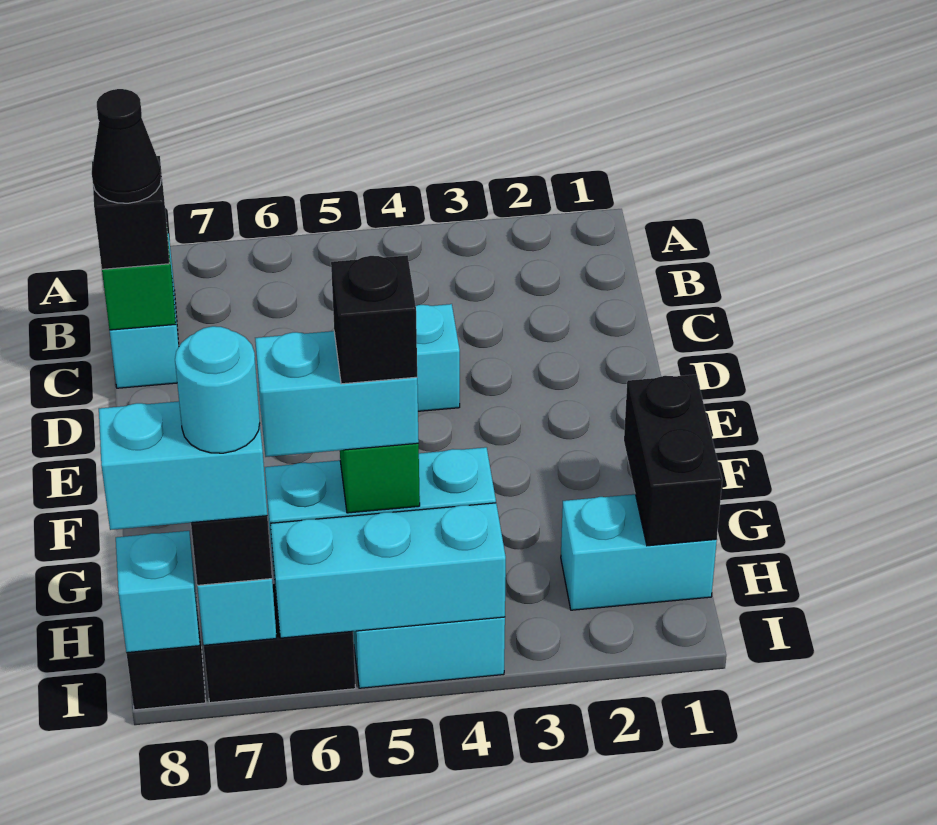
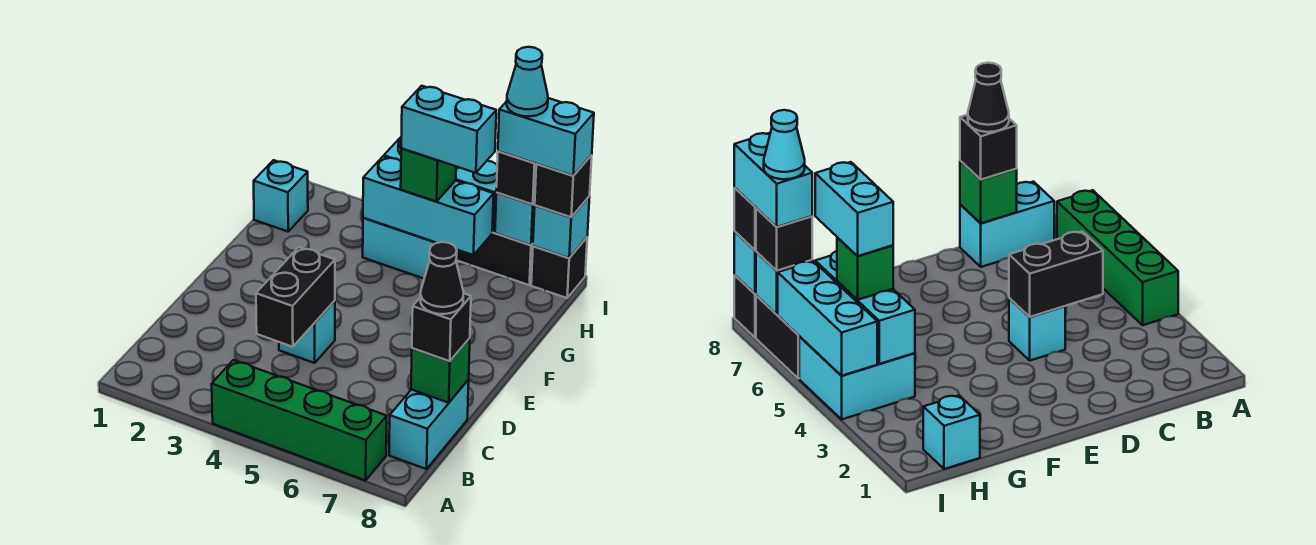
none -> green 1x4 brick [212,360,387,480]
black 1x2 brick [624,375,722,546] -> black 1x2 brick moved to [256,247,335,347]
cyan 1x2 brick [561,494,717,610] -> cyan 1x1 brick [254,160,308,232]
black 1x1 brick [331,255,417,384] -> black 1x1 brick moved to [535,155,592,217]
cyan 1x1 round brick [175,326,260,453] -> cyan 1x1 cone [507,47,548,116]

